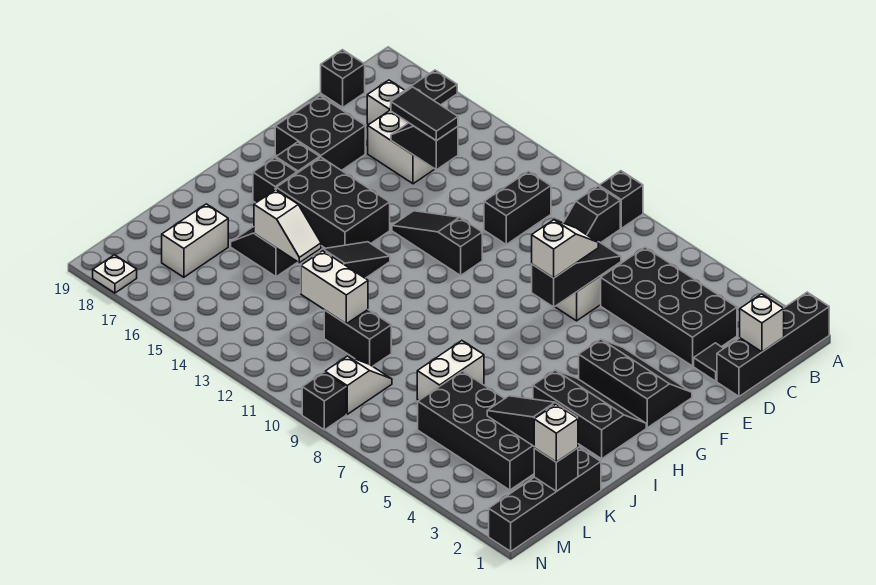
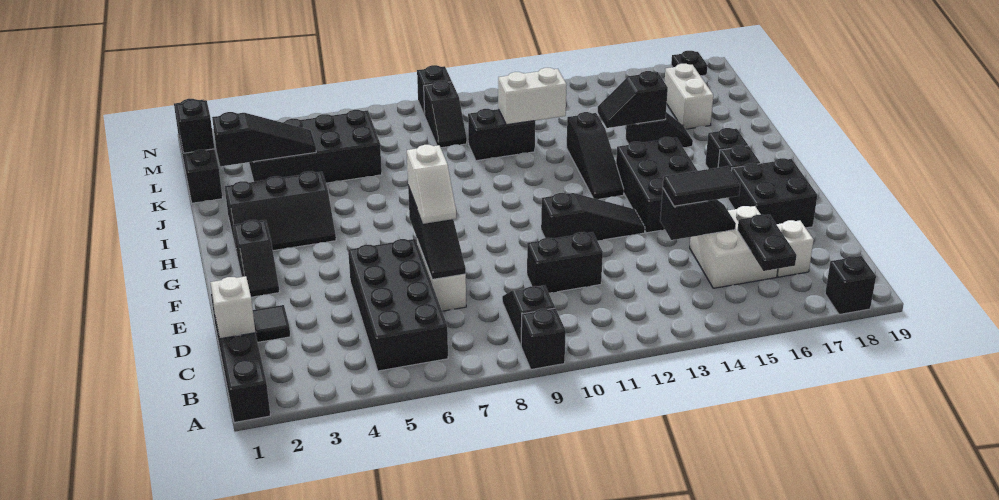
black 2x4 brick [601,247,737,366] -> black 2x4 brick turned to [348,239,448,371]
black 1x2 brick [484,171,551,244] -> black 1x2 brick turned to [527,232,603,293]
black 1x1 brick [321,50,365,107] -> black 1x1 brick moved to [825,256,876,315]
black 2x3 slope [579,339,692,428] -> black 1x2 slope [233,220,279,297]
black 2x3 brick [276,157,390,248] -> black 2x3 brick turned to [616,137,698,233]
white 1x2 brick [417,341,484,400] -> none
white 1x2 slope [254,190,321,263] -> black 1x2 slope [598,71,668,128]
white 1x1 brick [534,404,578,462] -> none
white 1x2 slope [325,356,392,414] -> black 1x2 slope [424,81,467,148]
white 1x1 plate [93,255,137,293] -> black 1x1 plate [671,51,708,76]

